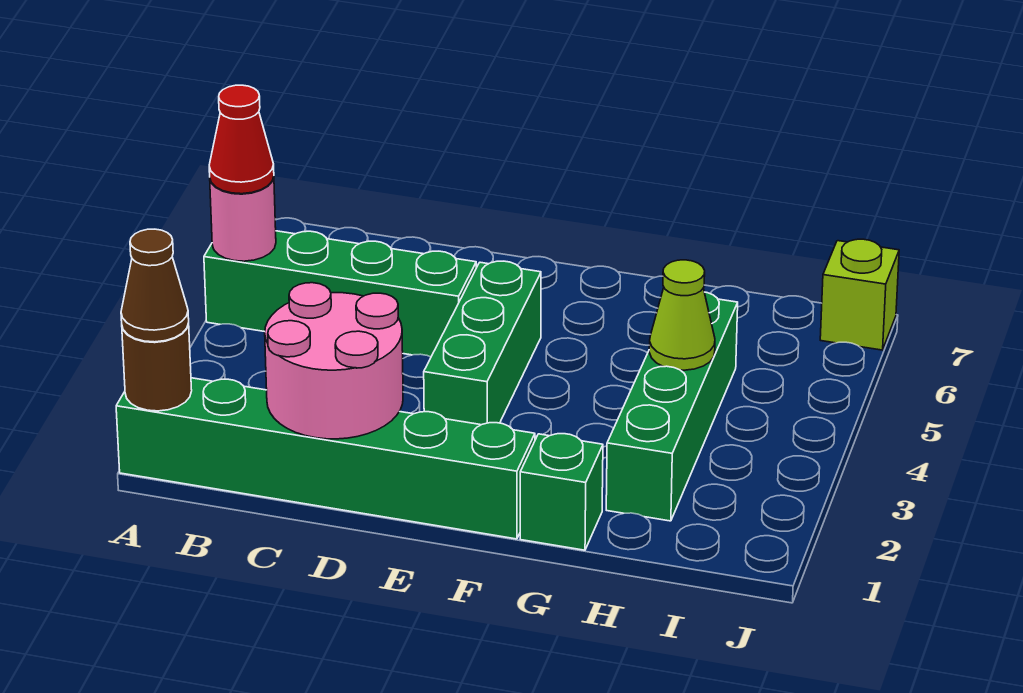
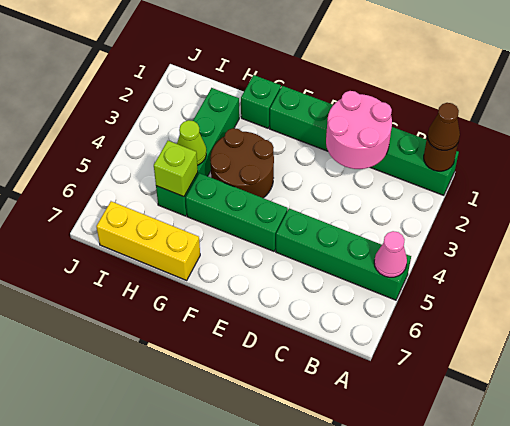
pink 1x1 round brick [210,177,276,261] -> pink 1x1 cone [374,231,407,277]
red 1x1 cone [209,85,274,194] -> none
green 1x3 brick [424,261,541,425] -> green 1x3 brick turned to [186,173,288,251]
none -> brown 2x2 round brick [210,128,274,198]
none -> yellow 1x3 brick [96,201,200,280]
lime 1x1 brick [820,239,899,350] -> lime 1x1 brick moved to [154,141,198,197]

